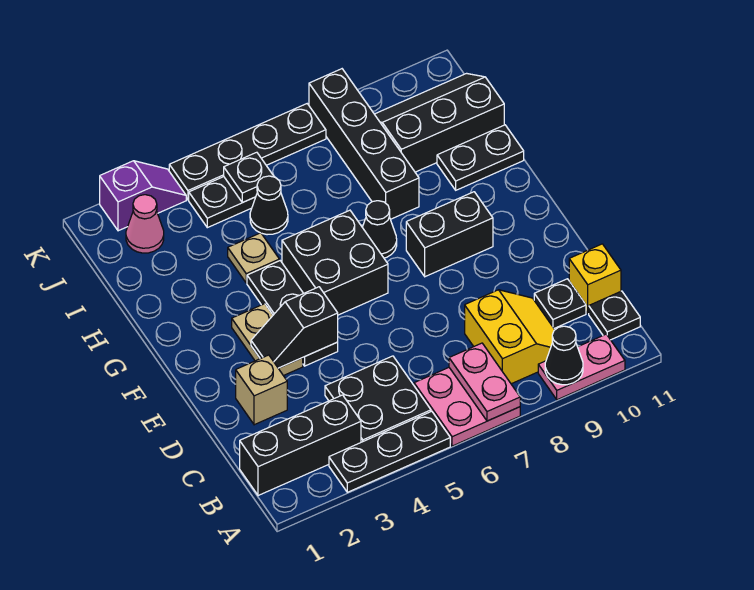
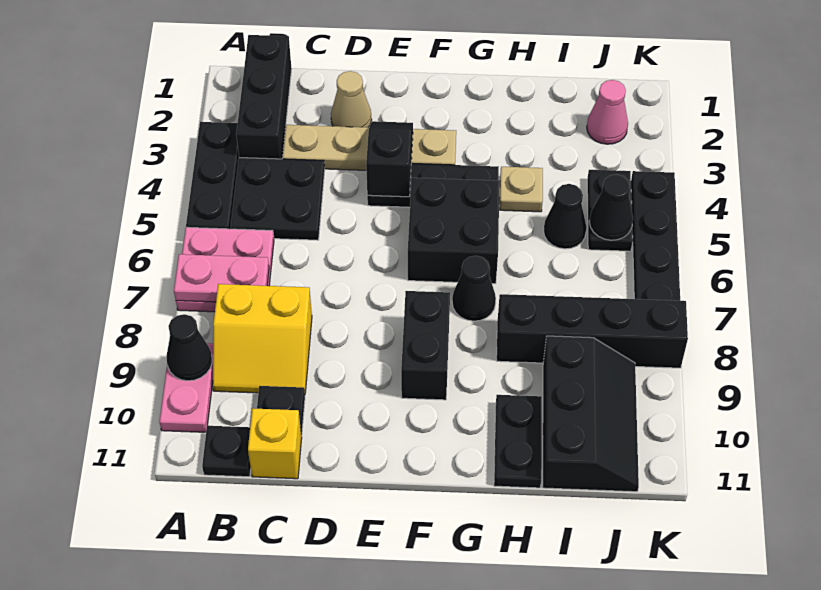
tan 1x1 brick [236,355,287,425] -> tan 1x1 cone [331,71,372,127]
tan 1x2 plate [232,304,303,376] -> tan 1x4 plate [283,125,456,170]
black 1x1 plate [224,152,274,203] -> black 1x1 cone [589,174,633,240]
purple 1x2 slope [100,161,186,231] -> none

